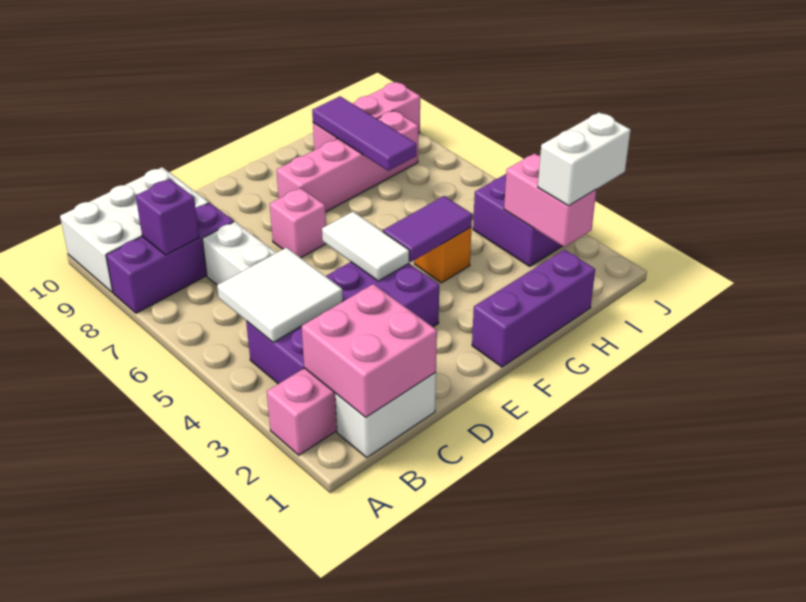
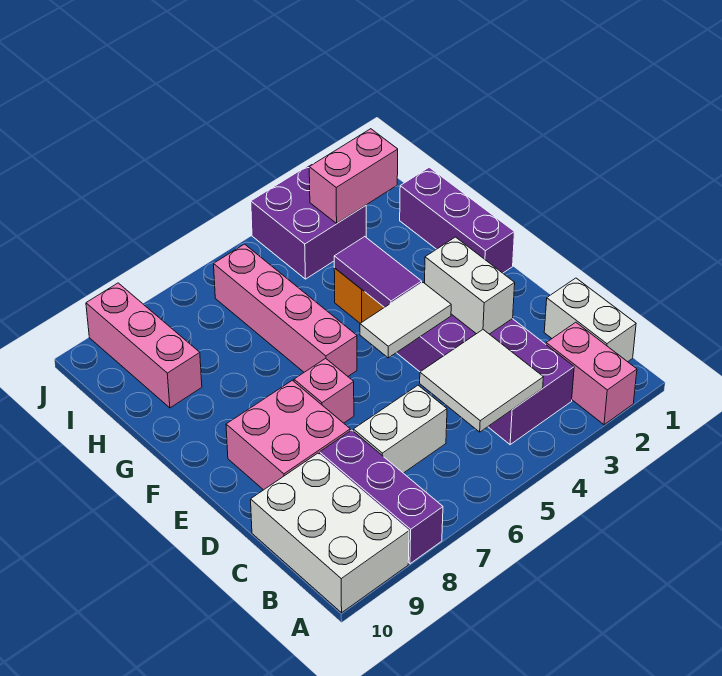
pink 2x2 brick [302,284,437,417] -> pink 2x2 brick moved to [226,380,350,490]
purple 1x1 brick [136,179,199,255] -> none
pink 1x4 brick [277,111,418,212] -> pink 1x4 brick moved to [214,244,357,376]
purple 1x3 tile [312,96,416,171] -> none
white 1x2 brick [538,112,631,206] -> white 1x2 brick moved to [425,237,515,334]

